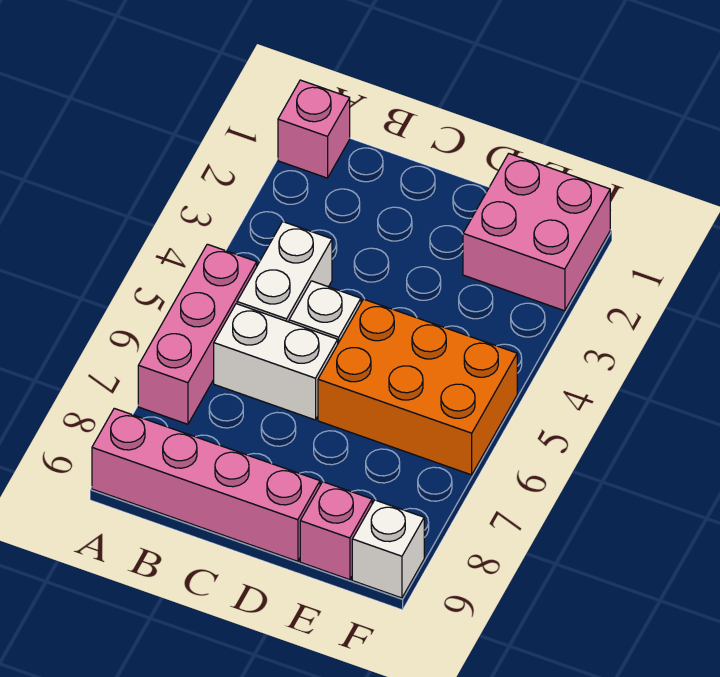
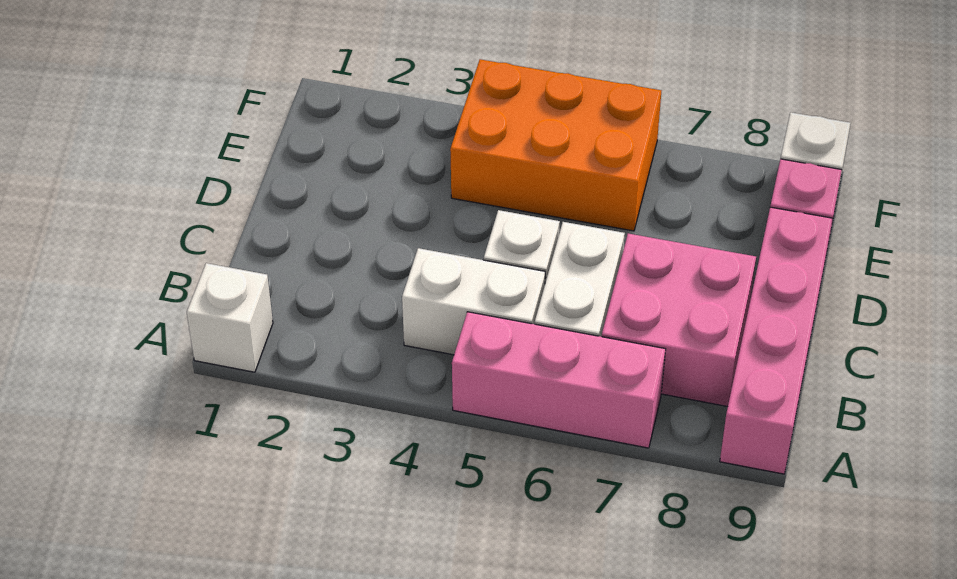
pink 1x1 brick [278,80,350,178] -> white 1x1 brick [187,263,273,372]
orange 2x3 brick [318,299,517,475] -> orange 2x3 brick turned to [450,59,661,231]
pink 2x2 brick [463,154,610,311] -> pink 2x2 brick moved to [602,233,756,407]

